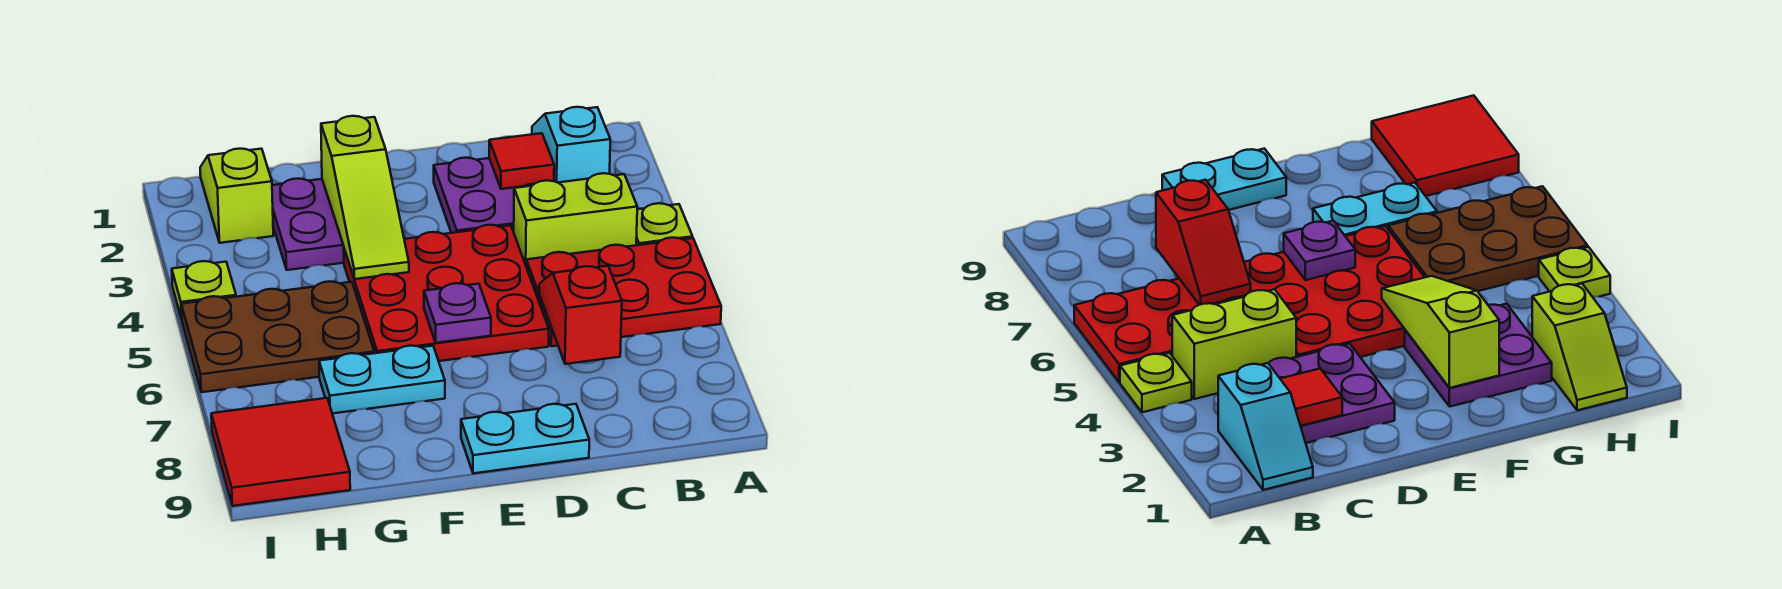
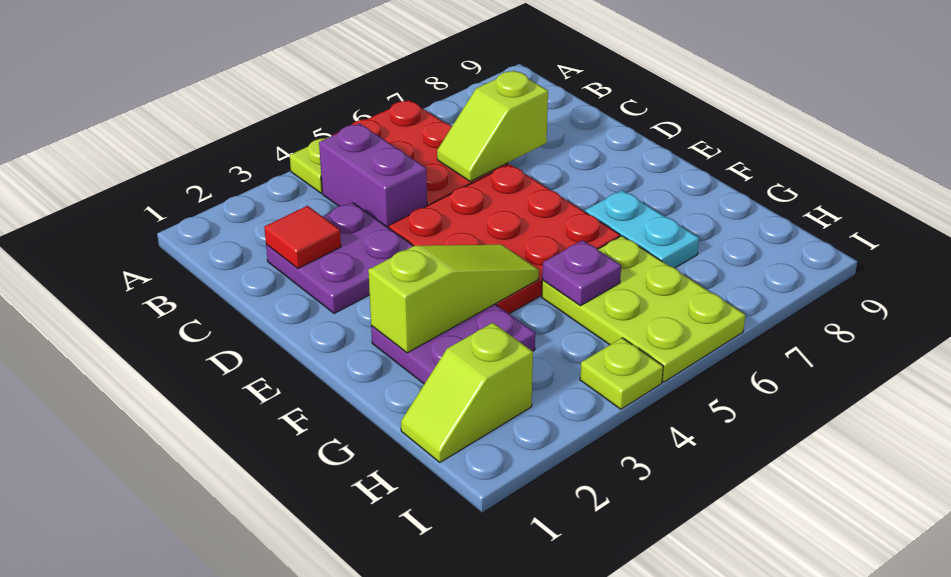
cyan 1x2 slope [532,107,610,183] -> none
lime 1x2 brick [514,173,637,264] -> purple 1x2 brick [319,124,427,228]
red 1x2 slope [539,266,622,364] -> lime 1x2 slope [437,71,548,181]
cyan 1x2 plate [461,404,589,473] -> none
purple 1x1 plate [424,283,491,343] -> purple 1x1 plate moved to [542,240,621,306]
brown 2x3 plate [181,281,374,392] -> lime 2x3 plate [542,236,745,382]
red 2x2 tile [211,398,350,506] -> none

